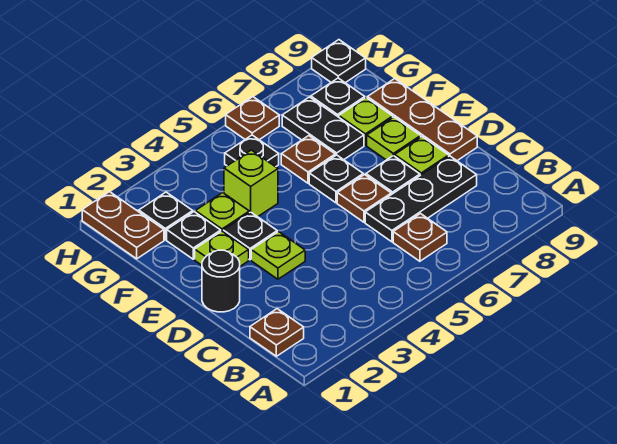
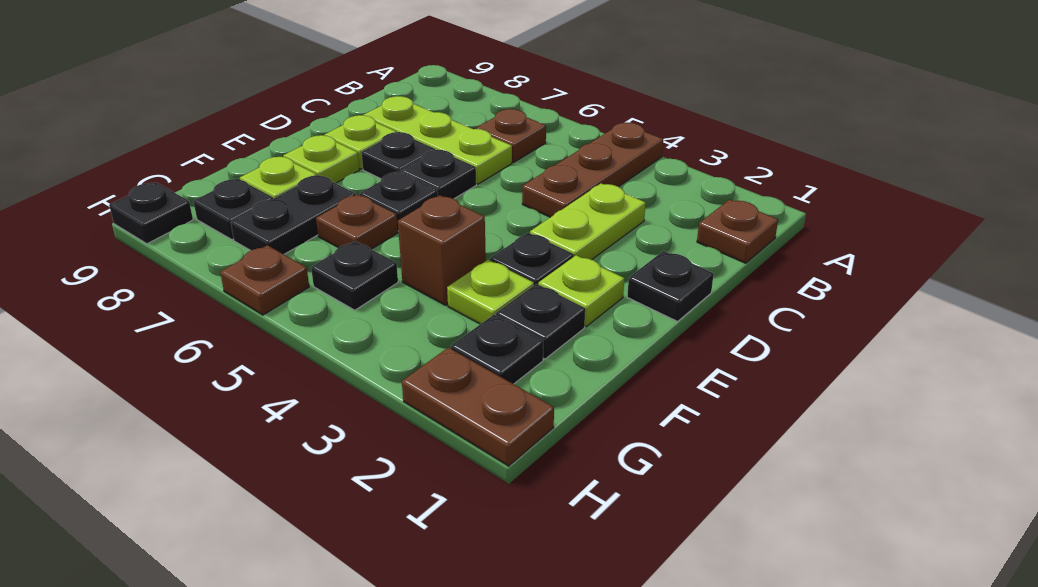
black 1x3 plate [365,156,477,242] -> lime 1x3 plate [364,96,512,184]
black 1x1 round brick [202,250,240,312] -> black 1x1 plate [627,251,714,321]
lime 1x1 plate [251,232,305,279] -> lime 1x2 plate [530,183,646,260]
brown 1x1 plate [337,175,391,222] -> black 1x1 plate [400,150,476,199]
brown 1x3 plate [367,79,477,161] -> brown 1x3 plate moved to [522,122,663,217]
lime 1x1 brick [224,150,278,217] -> brown 1x1 brick [398,195,486,305]
brown 1x2 plate [82,192,164,259] -> brown 1x2 plate turned to [402,347,554,466]

